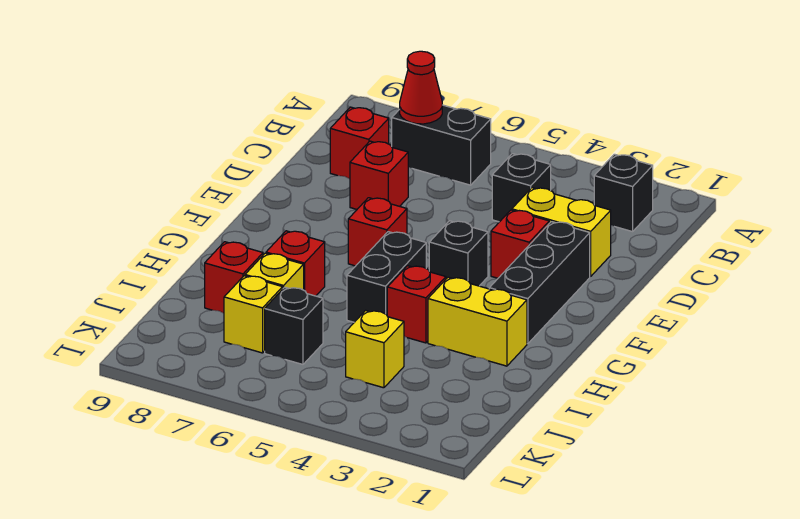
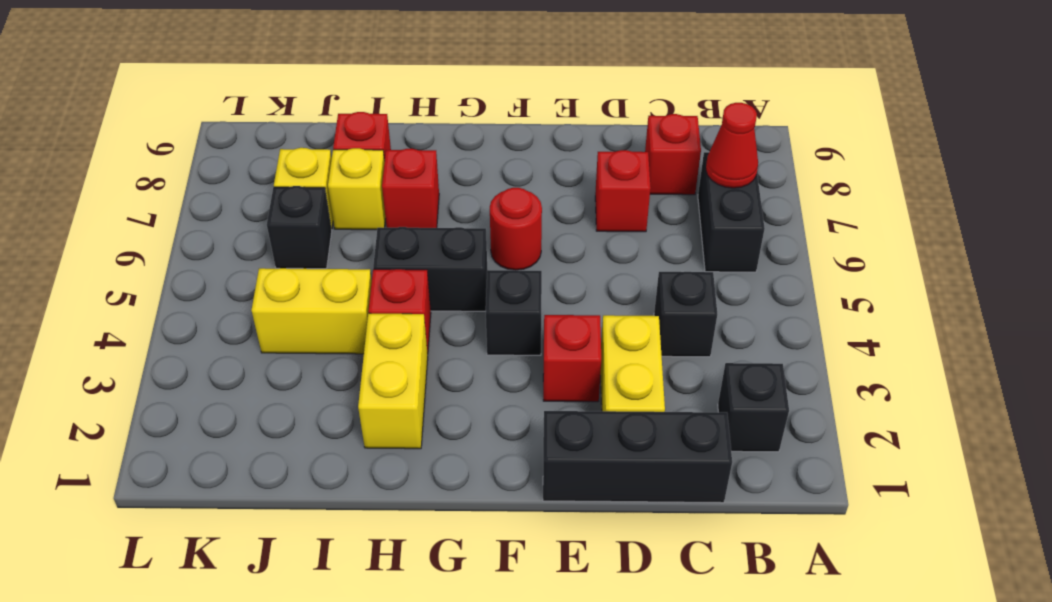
black 1x3 brick [489,222,590,344] -> black 1x3 brick moved to [543,411,732,503]
red 1x1 brick [348,198,407,266] -> red 1x1 round brick [490,188,542,270]
yellow 1x1 brick [346,310,404,388] -> yellow 1x2 brick [252,268,372,354]

